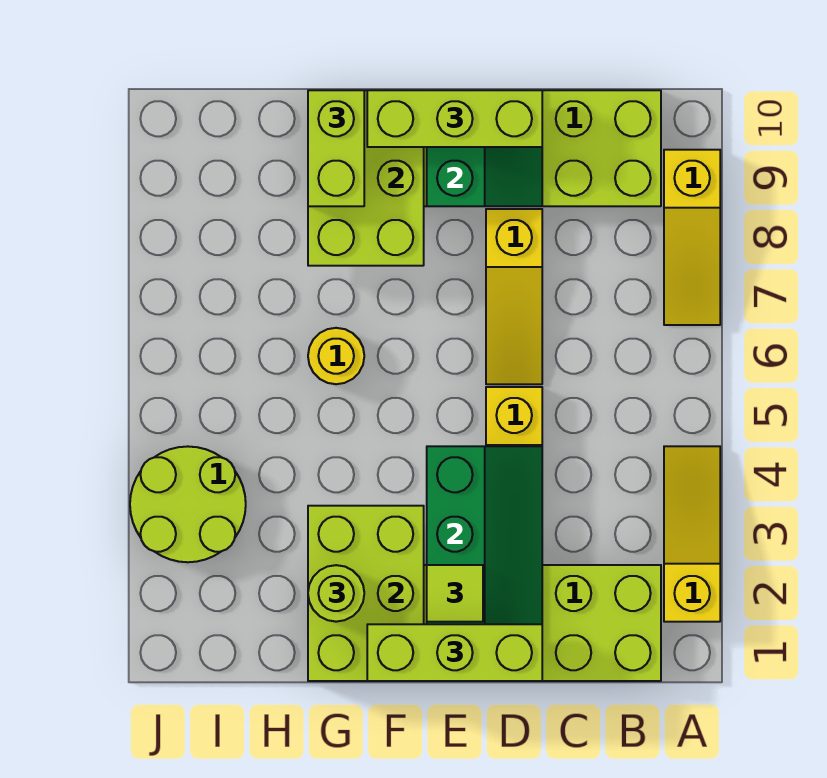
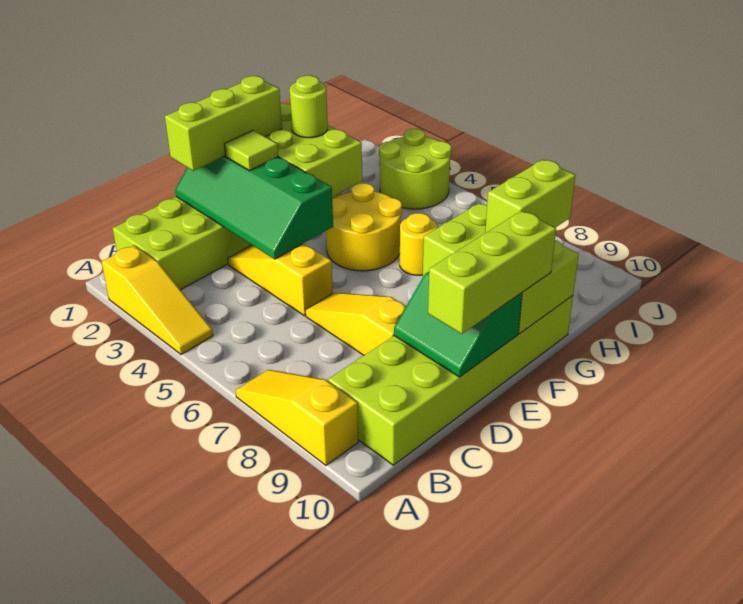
none -> yellow 2x2 round brick [326,183,402,271]
lime 1x2 brick [308,90,364,206] -> lime 1x2 brick turned to [485,160,576,233]

